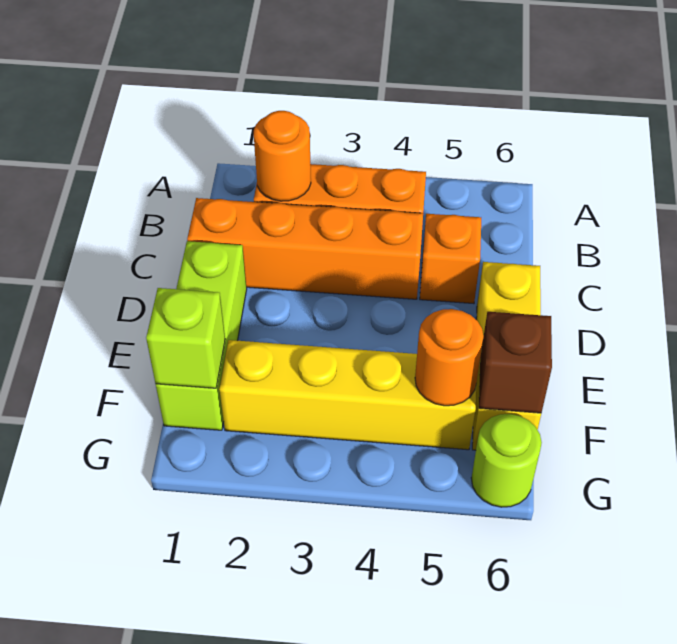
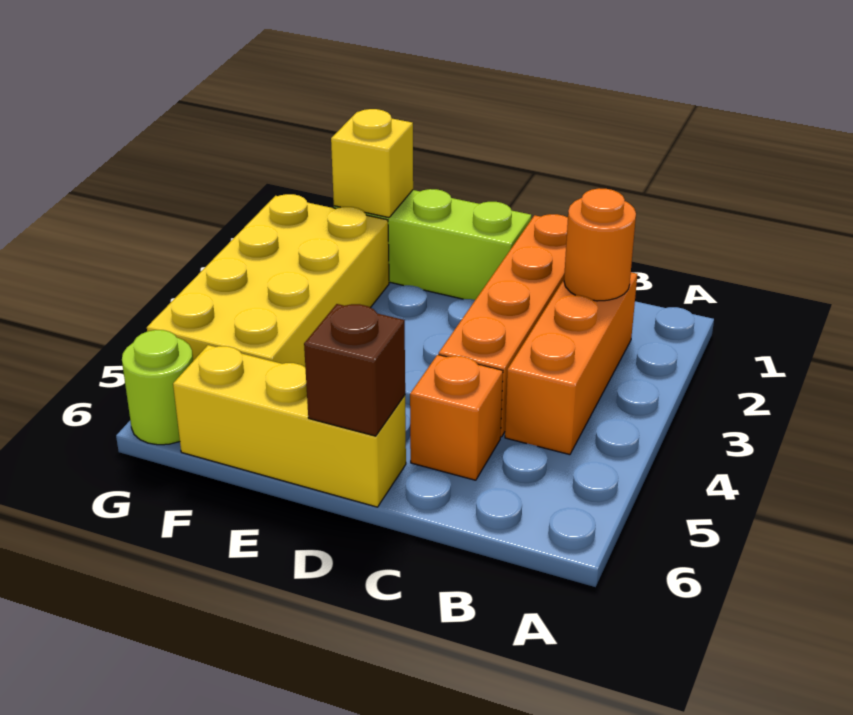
lime 1x1 brick [146,288,225,388] -> yellow 1x1 brick [331,109,413,218]
yellow 1x4 brick [219,340,476,450] -> yellow 2x4 brick [147,194,389,367]
orange 1x1 round brick [415,309,483,406] -> none
brown 1x1 brick [479,312,552,413] -> brown 1x1 brick moved to [304,304,405,436]

